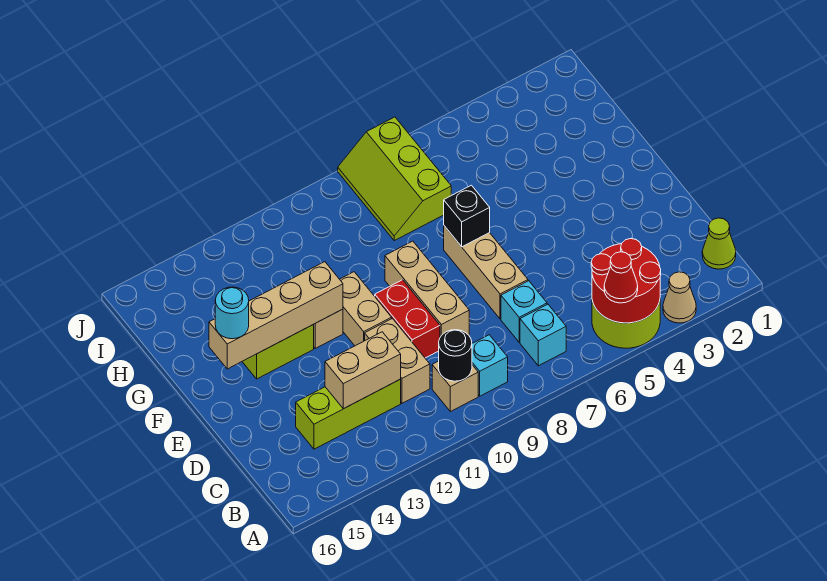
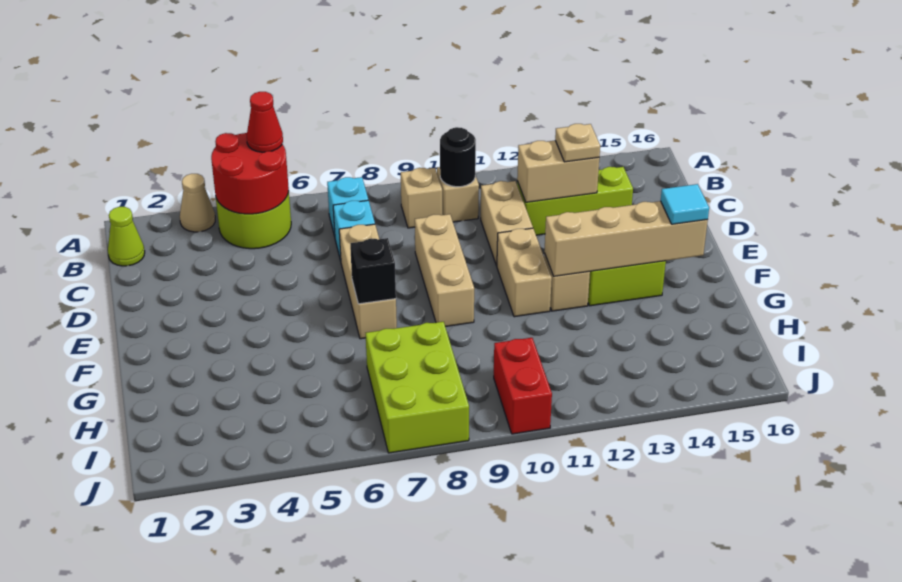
cyan 1x1 brick [472,335,508,396] -> tan 1x1 brick [401,168,442,228]
none -> tan 1x1 plate [555,124,600,162]
red 1x2 brick [375,280,440,358] -> red 1x2 brick moved to [494,338,552,434]
cyan 1x1 round brick [215,287,249,339] -> cyan 1x1 tile [661,184,709,224]
lime 2x3 slope [338,117,451,241] -> lime 2x3 brick [366,322,469,453]

